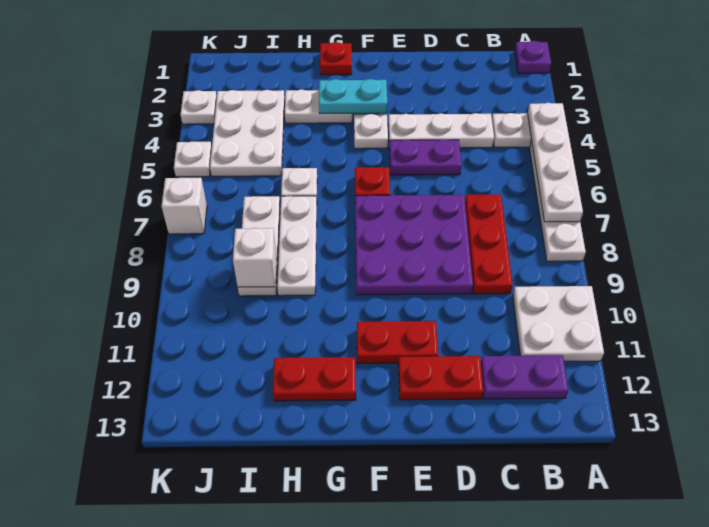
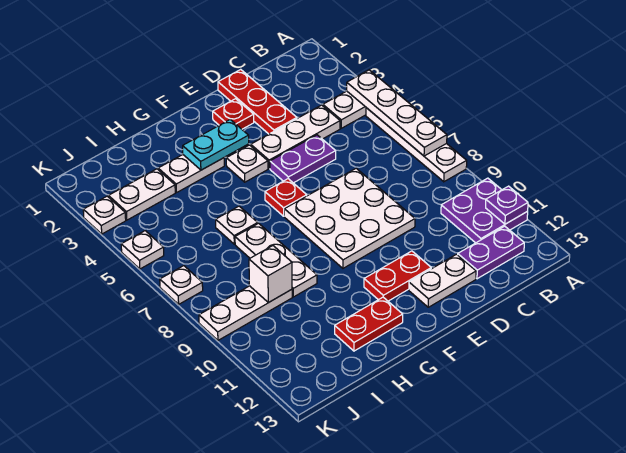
purple 1x1 plate [515,41,551,73] -> purple 1x1 plate moved to [486,186,528,224]
white 2x2 plate [513,286,604,361] -> purple 2x2 plate [441,178,528,243]
red 1x3 plate [465,194,513,294] -> red 1x3 plate moved to [218,69,297,134]
purple 3x3 plate [355,195,473,295] -> white 3x3 plate [284,168,415,268]
red 1x2 plate [398,356,483,400] -> white 1x2 plate [409,254,476,307]
red 1x1 plate [320,42,352,75] -> red 1x1 plate moved to [213,99,254,129]
white 2x3 plate [210,90,285,176] -> white 1x2 plate [109,169,175,220]
white 1x3 plate [238,196,280,296] -> white 1x3 plate turned to [199,286,292,340]
white 1x1 brick [162,178,207,234] -> white 1x1 plate [160,266,203,304]

